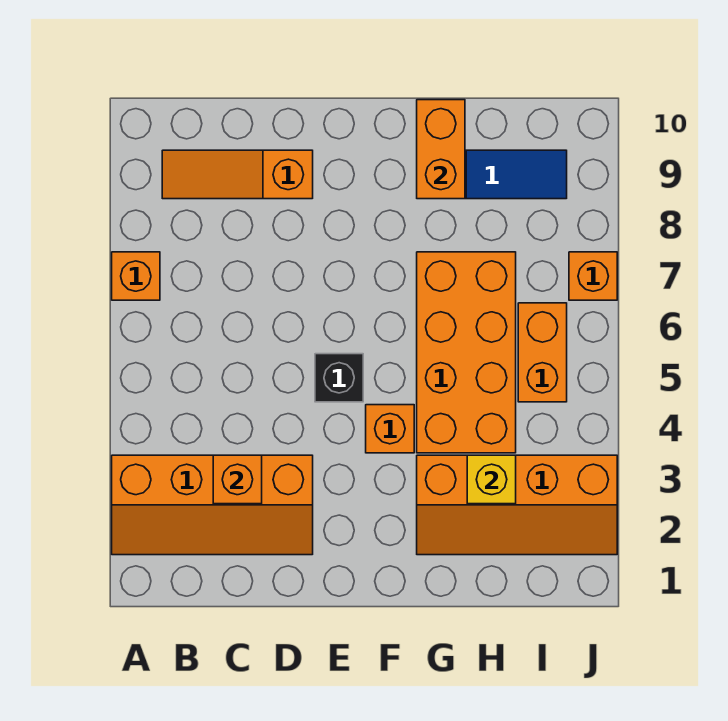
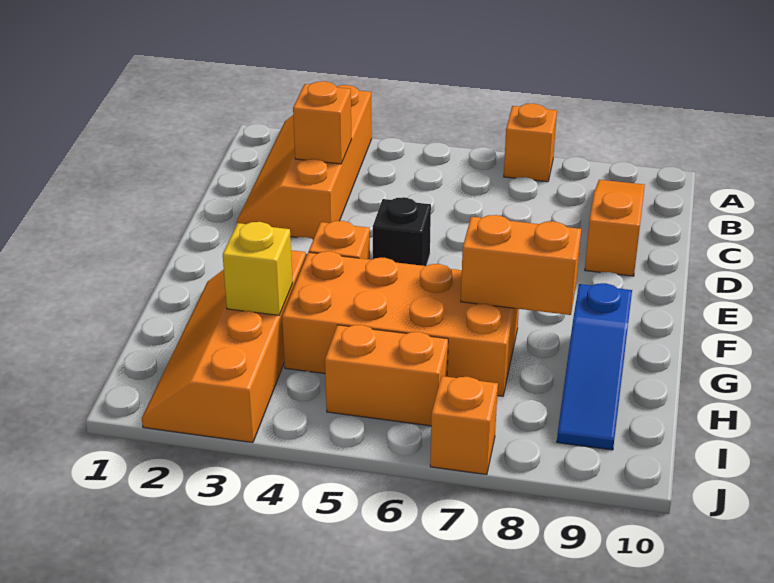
orange 1x2 brick [417,100,465,199] -> orange 1x2 brick moved to [461,215,581,315]

